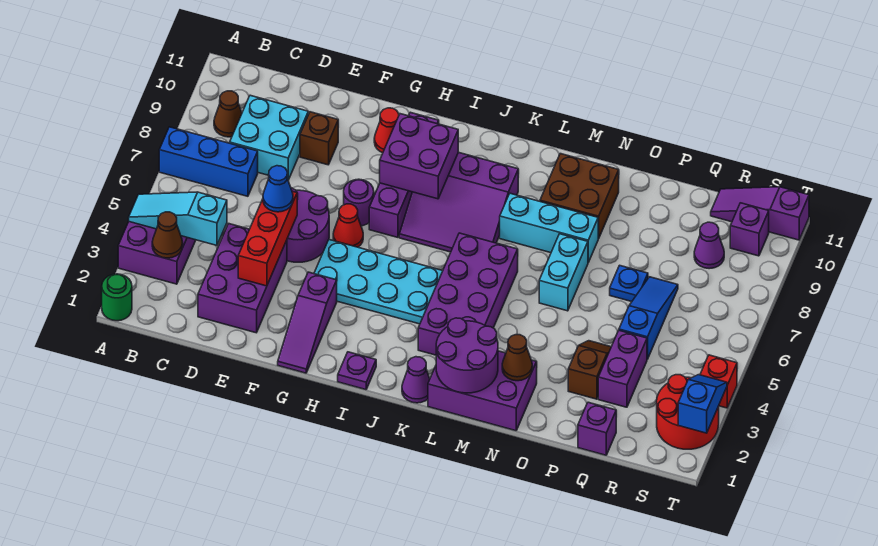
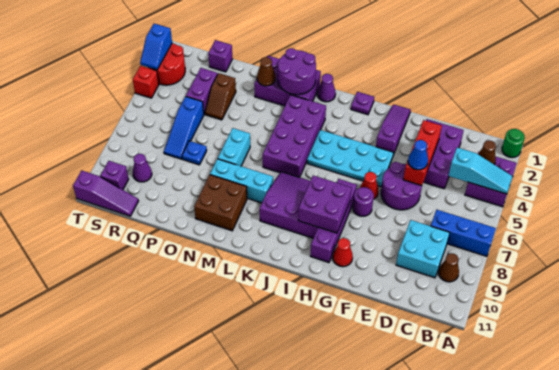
brown 1x1 brick [300,112,338,165] -> none

